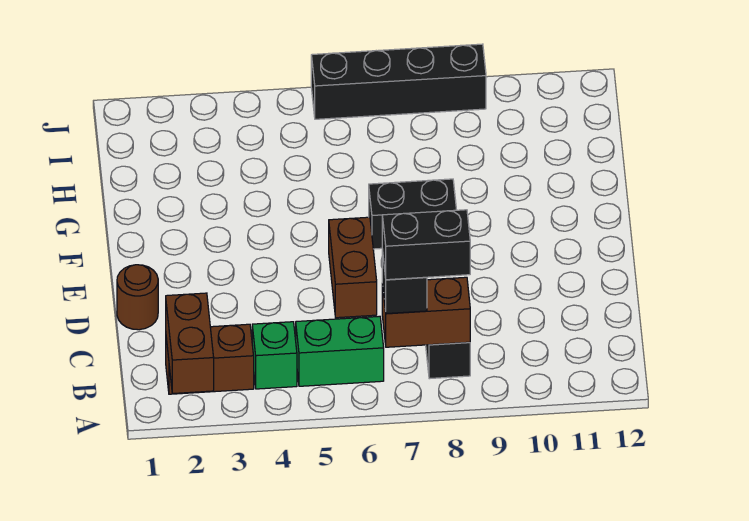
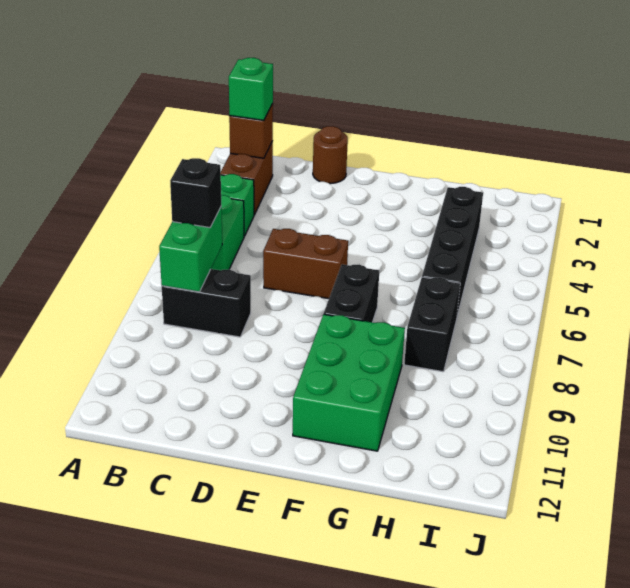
brown 1x2 brick [166,293,214,393] -> brown 1x1 brick [229,103,273,158]
none -> green 1x1 brick [229,58,273,120]
brown 1x2 brick [382,277,470,347] -> green 1x2 brick [159,207,222,292]
black 1x2 brick [382,210,470,280] -> black 1x2 brick moved to [404,277,460,372]
none -> green 2x3 brick [293,314,405,451]
black 1x4 brick [311,44,486,119] -> black 1x4 brick moved to [422,187,483,316]

